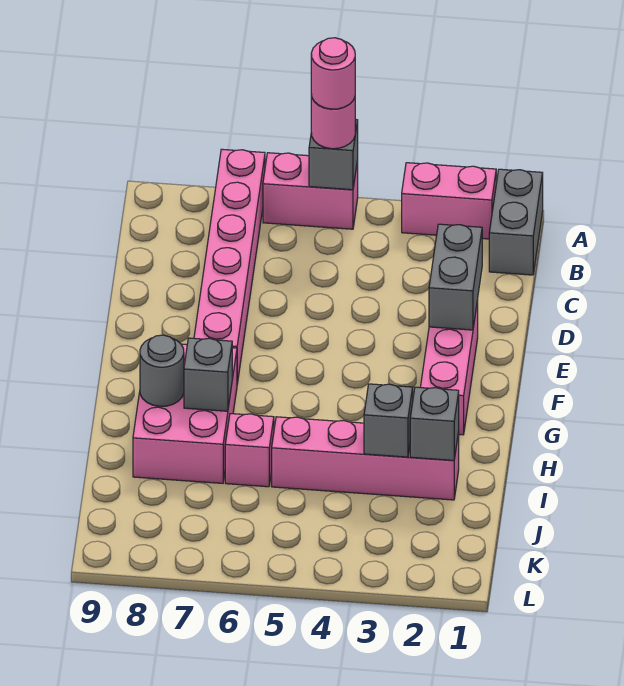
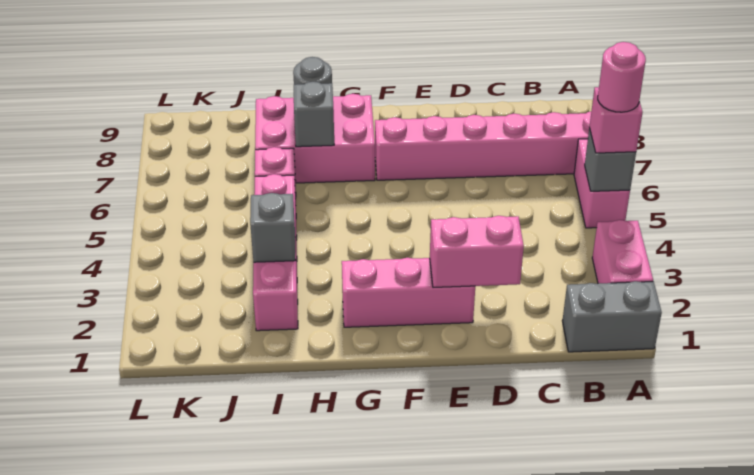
pink 1x1 round brick [311,94,355,149] -> pink 1x1 brick [589,87,643,153]
grey 1x2 brick [429,224,482,330] -> pink 1x2 brick [430,216,524,287]
grey 1x1 brick [410,387,459,460] -> none

